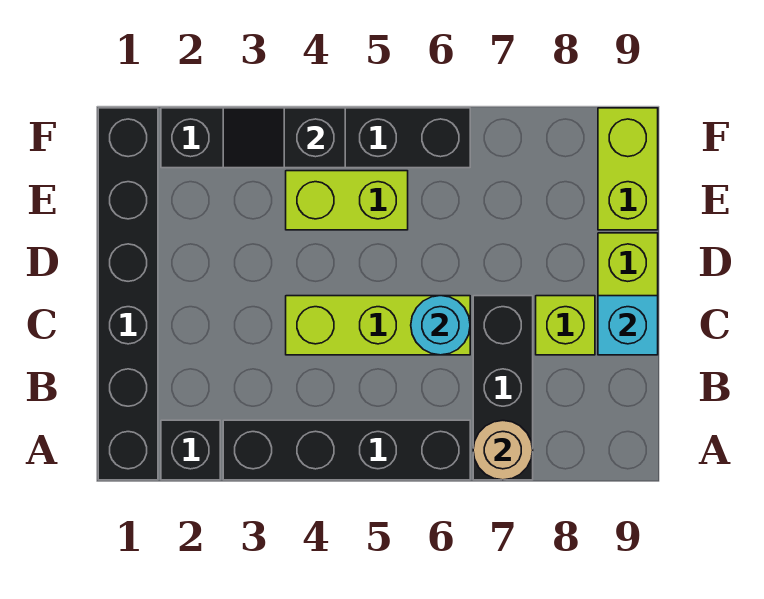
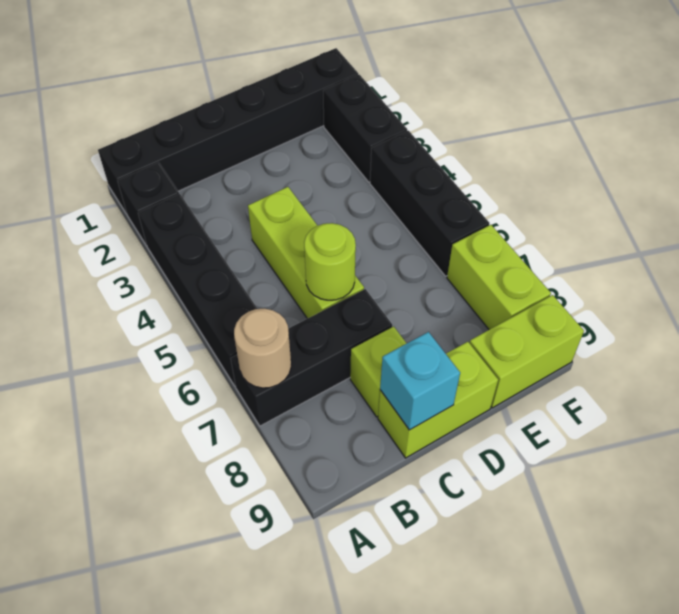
cyan 1x1 round brick [411,296,470,355] -> lime 1x1 round brick [304,223,356,300]
lime 1x2 brick [286,171,408,230] -> lime 1x2 brick moved to [447,225,551,330]
black 1x2 slope [223,108,345,168] -> none

